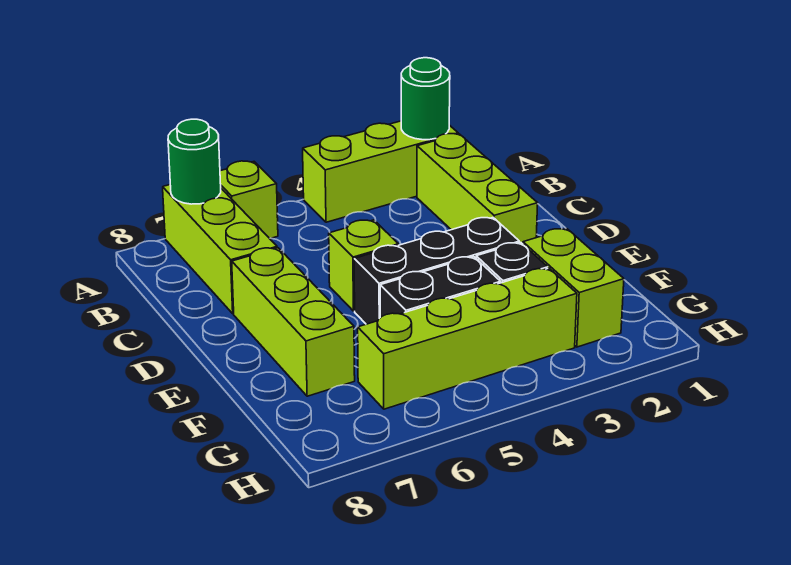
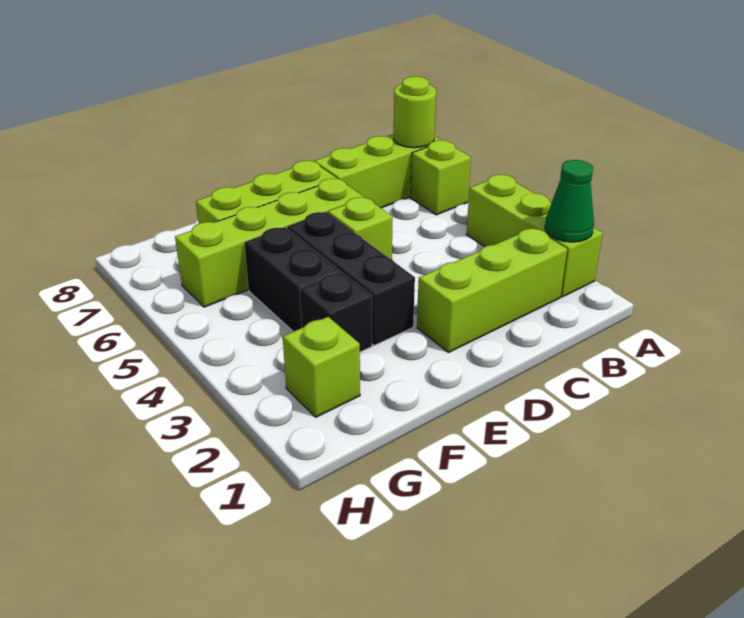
green 1x1 round brick [401,58,450,140] -> green 1x1 cone [545,160,594,242]
green 1x1 round brick [168,119,221,204] -> lime 1x1 round brick [394,77,436,148]
lime 1x2 brick [523,229,624,347] -> lime 1x1 brick [283,317,360,417]
lime 1x4 brick [358,268,577,409] -> lime 1x4 brick turned to [175,178,363,307]

